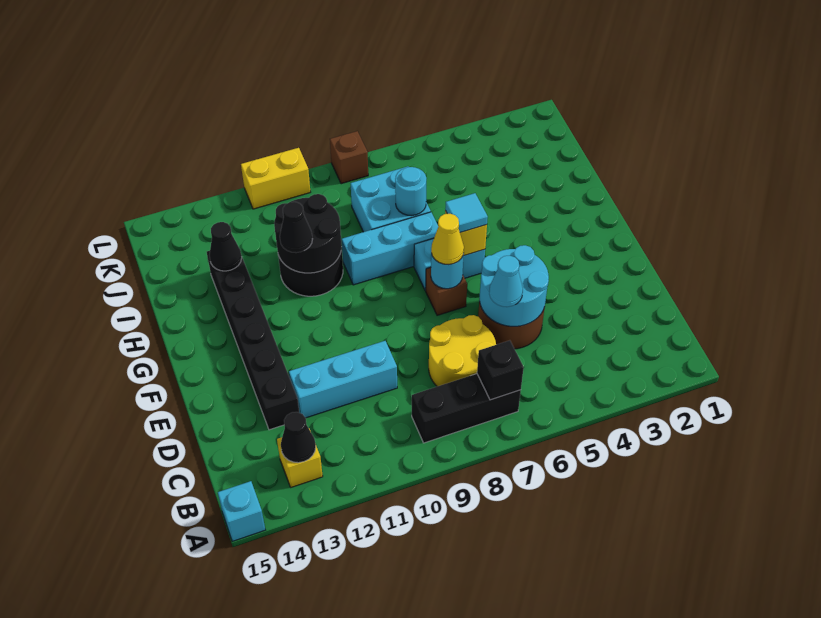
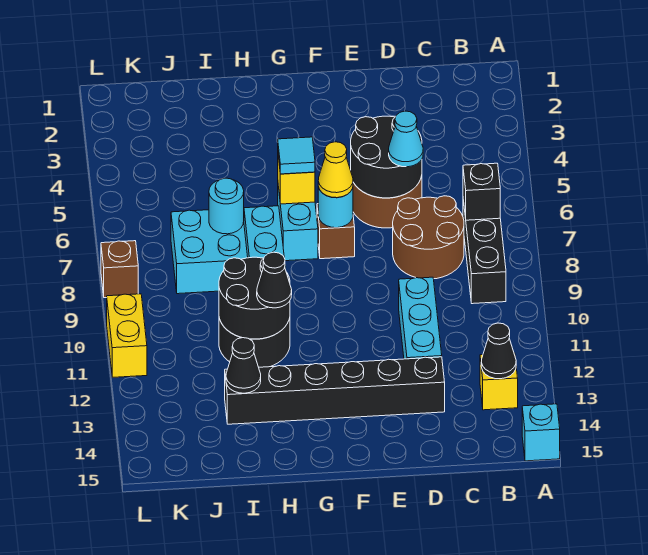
yellow 2x2 round brick [429,315,496,386] -> brown 2x2 round brick [393,196,464,279]
cyan 2x2 round brick [480,245,549,326] -> black 2x2 round brick [351,116,422,198]

